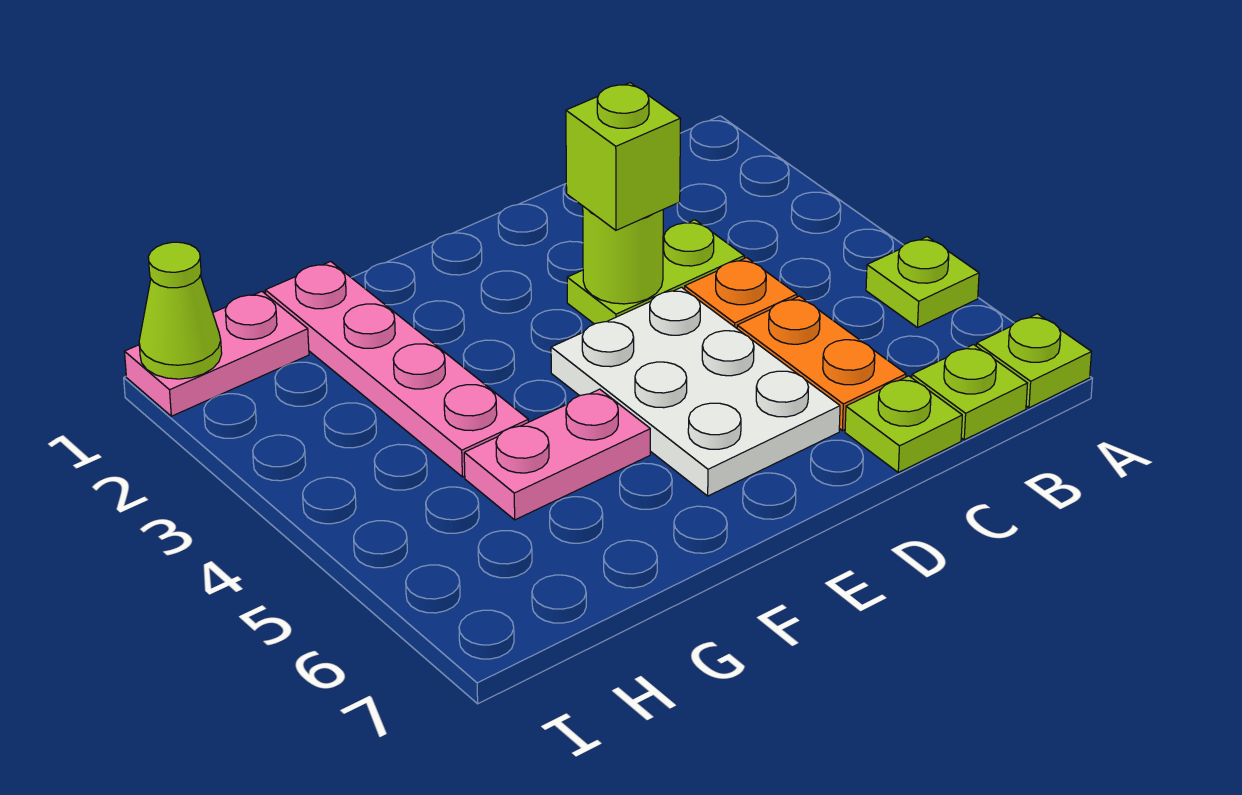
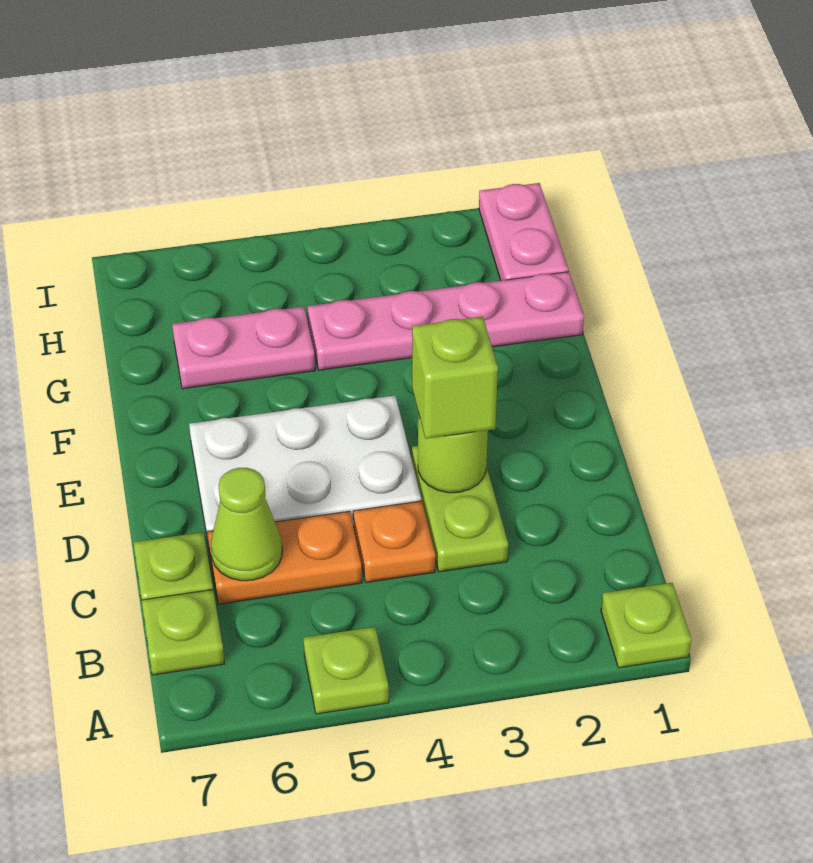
lime 1x1 plate [977,314,1091,408] -> lime 1x1 plate moved to [601,583,691,668]
pink 1x2 plate [464,389,650,520] -> pink 1x2 plate turned to [172,307,315,389]
lime 1x1 cone [139,242,222,379] -> lime 1x1 cone moved to [211,468,282,581]

